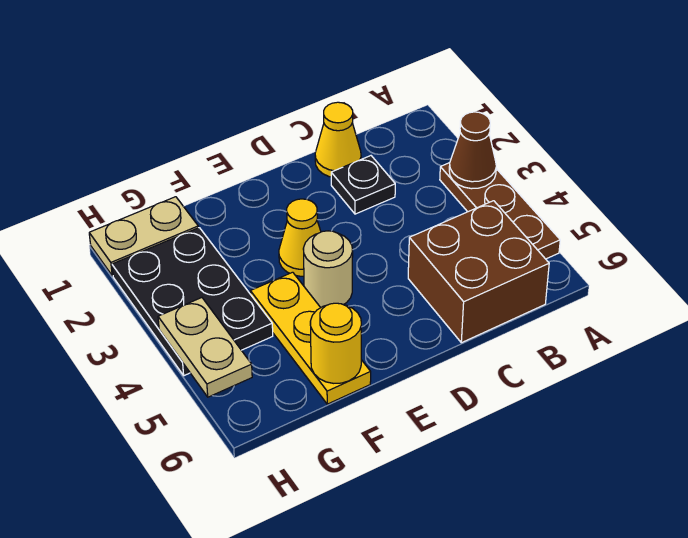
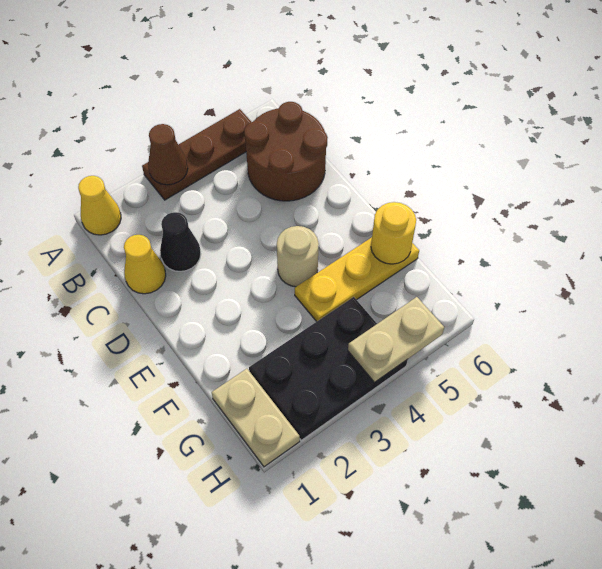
brown 2x2 brick [408,201,549,343] -> brown 2x2 round brick [244,102,328,201]
black 1x1 plate [331,156,395,214] -> black 1x1 cone [160,212,201,271]
yellow 1x1 cone [279,199,321,276] -> yellow 1x1 cone moved to [78,176,121,235]

